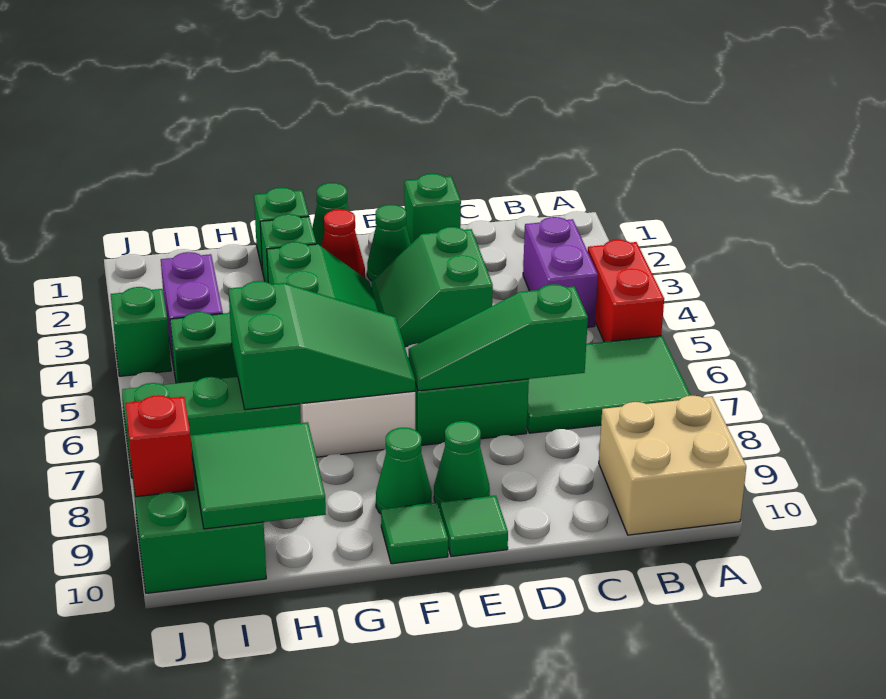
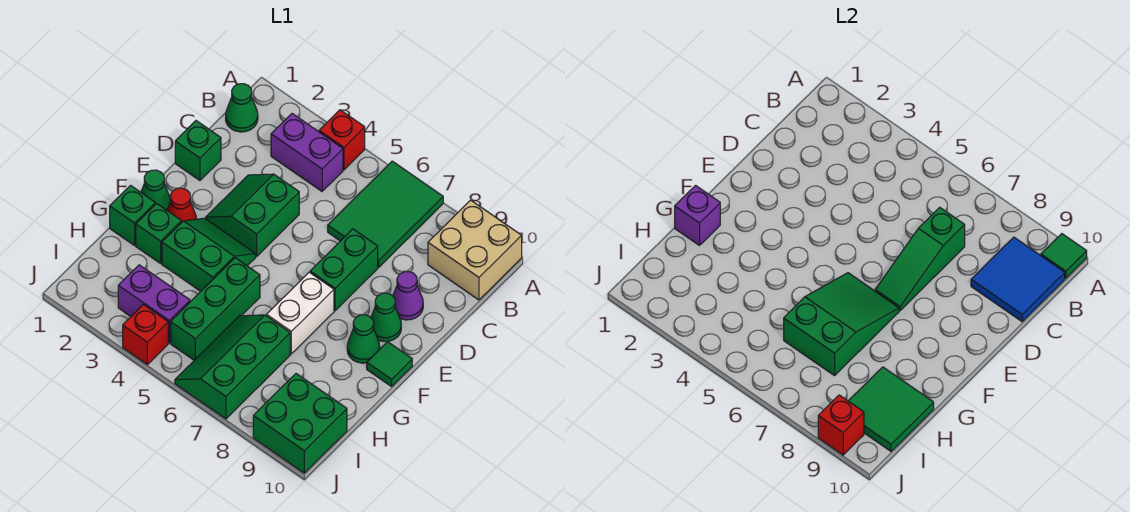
red 1x2 brick [588,240,664,342] -> red 1x1 brick [319,110,365,170]
none -> blue 2x2 tile [971,237,1065,322]
green 2x2 slope [372,227,493,346] -> green 2x2 slope turned to [206,174,299,256]
none -> purple 1x1 cone [393,272,423,320]
green 1x1 cone [367,205,411,281] -> green 1x1 cone moved to [226,84,258,132]
green 1x1 tile [440,496,508,557] -> green 1x1 tile moved to [1041,234,1087,278]
none -> purple 1x1 brick [675,185,720,245]
green 1x1 brick [111,287,171,376] -> red 1x1 brick [123,305,168,365]

